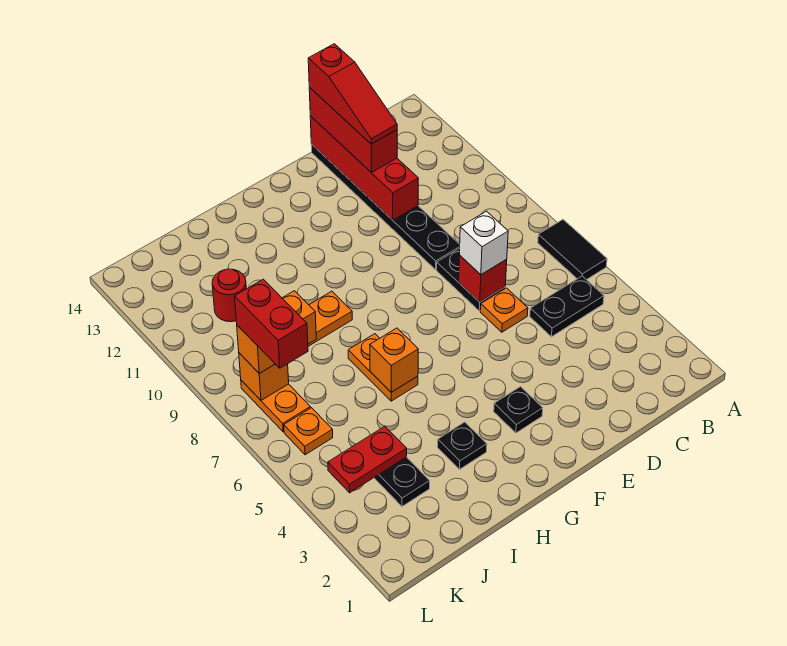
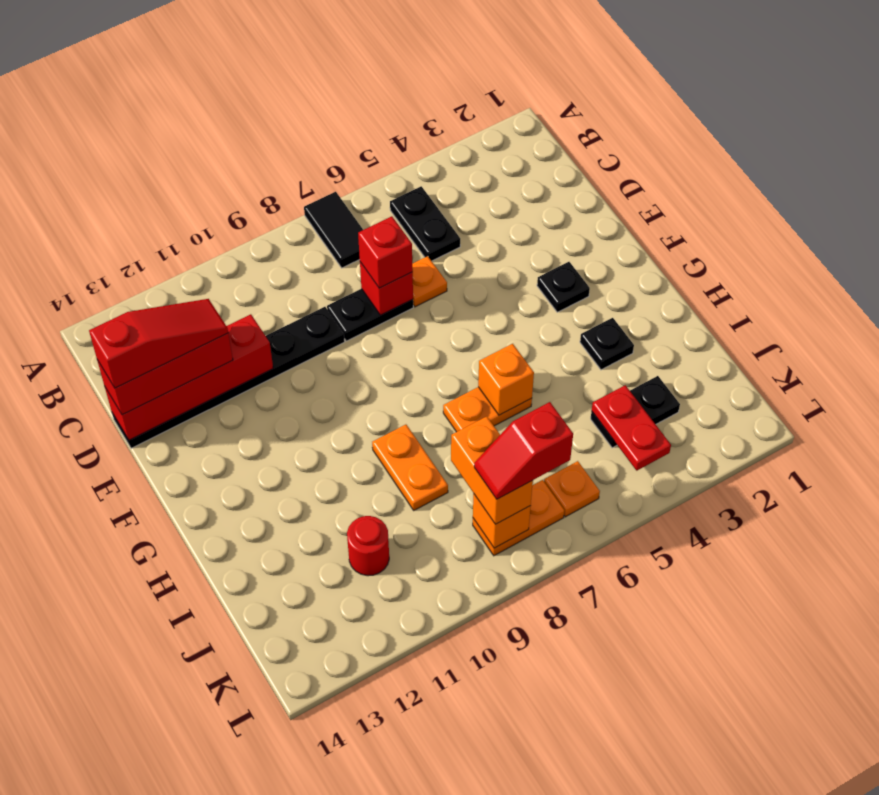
black 1x2 tile [538,220,607,280] -> black 1x2 tile turned to [304,192,363,268]
white 1x1 brick [459,211,508,275] -> red 1x1 brick [358,216,413,288]
red 1x2 brick [235,279,308,368] -> red 1x2 slope [474,402,573,499]

